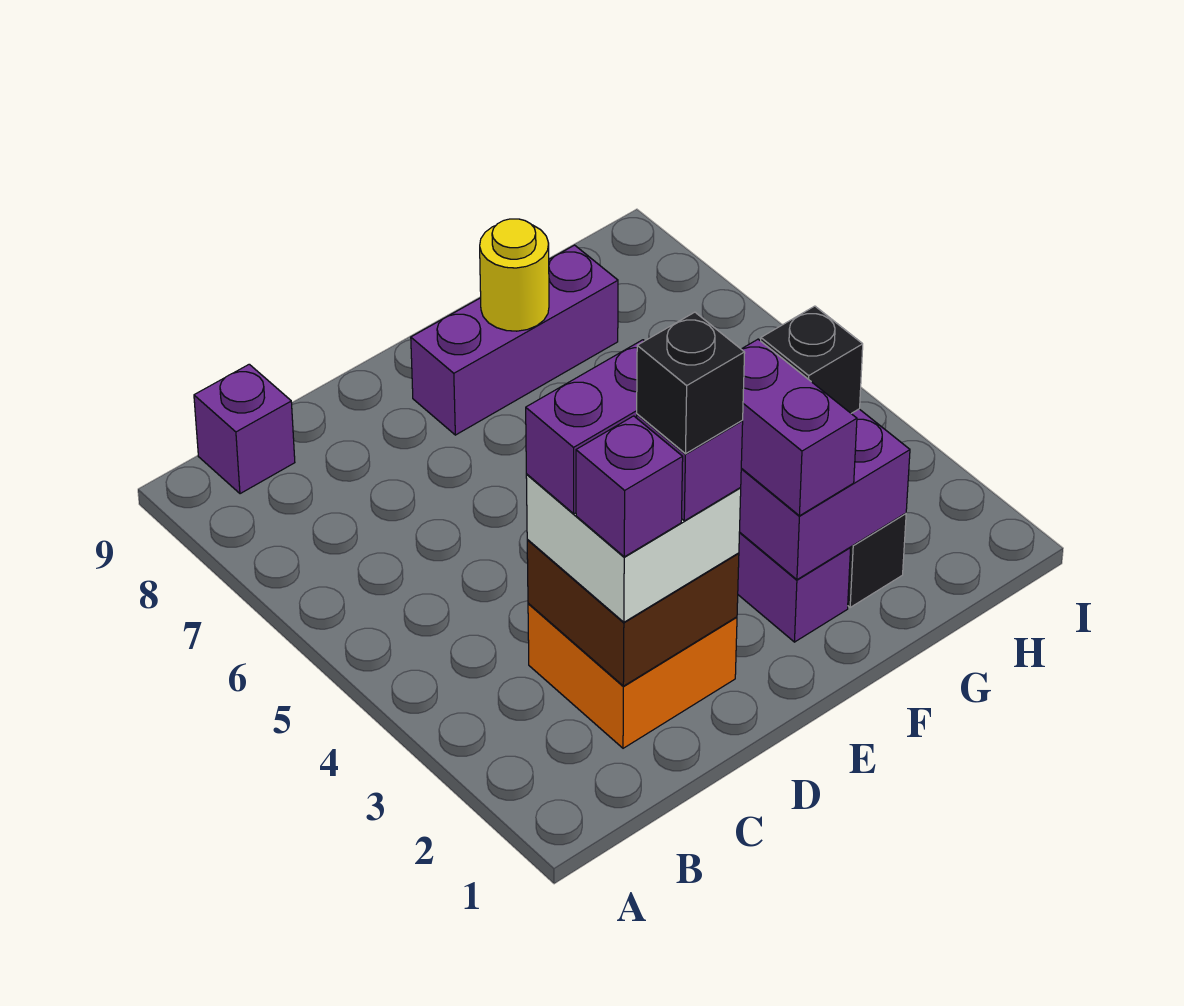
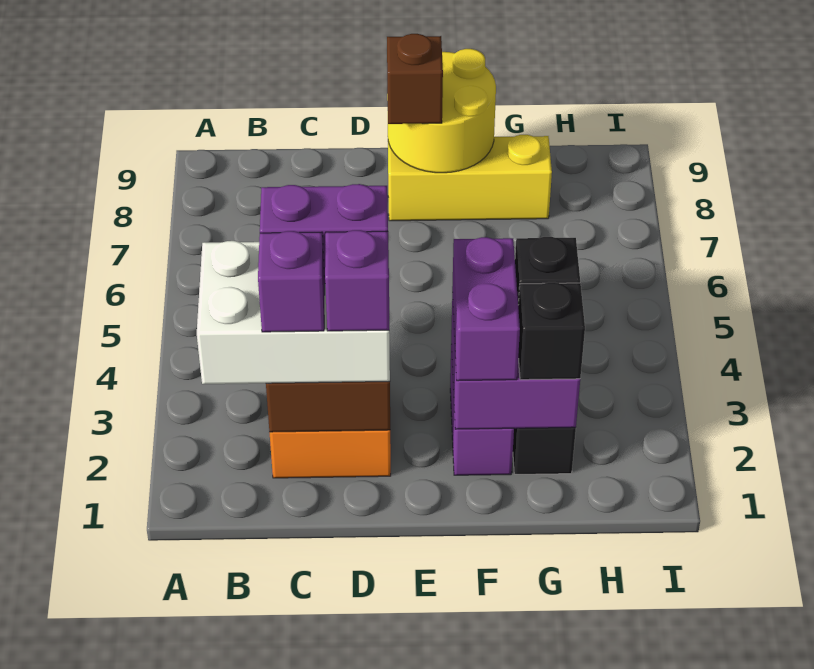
purple 1x1 brick [194,364,295,494] -> none
white 2x2 brick [526,475,741,622] -> white 2x3 brick [197,241,390,384]
black 1x1 brick [637,312,745,454] -> black 1x1 brick moved to [518,282,585,380]
purple 1x3 brick [411,245,618,435] -> yellow 1x3 brick [388,135,552,221]
none -> brown 1x1 brick [387,34,443,124]
yellow 1x1 round brick [480,219,549,331] -> yellow 2x2 round brick [387,49,496,173]

